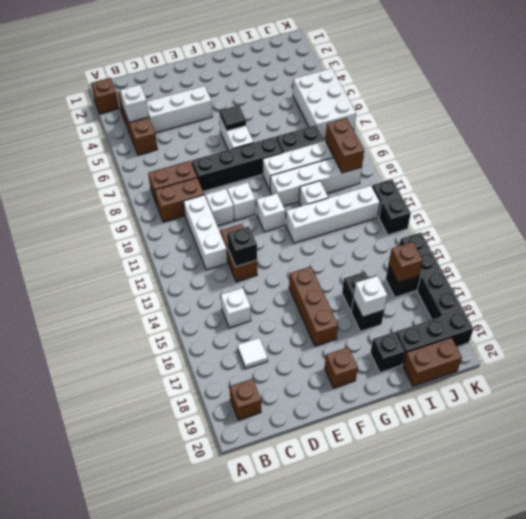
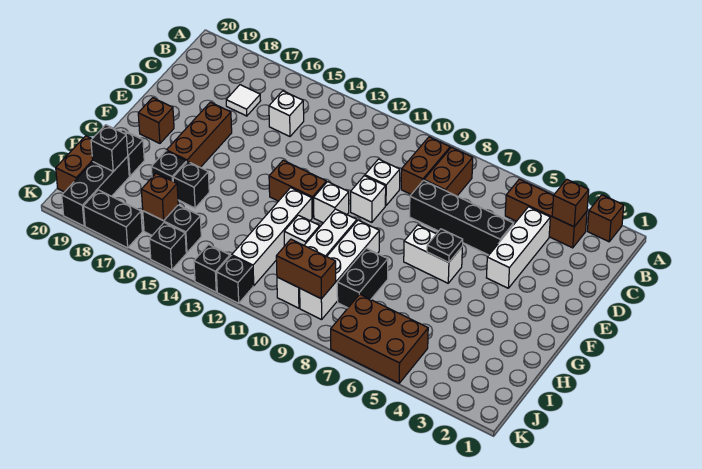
white 1x1 brick [120,85,149,122] -> none
brown 1x1 brick [230,379,261,420] -> brown 1x1 brick moved to [552,179,589,227]
white 1x3 brick [184,195,227,270] -> none
black 1x4 brick [192,137,282,191] -> black 1x4 brick turned to [410,181,514,255]
brown 1x2 brick [220,224,257,282] -> brown 1x2 brick moved to [269,160,326,218]
black 1x1 brick [227,226,257,267] -> black 1x1 brick moved to [91,125,128,171]
black 1x1 tile [219,105,246,131] -> black 1x1 plate [427,229,463,262]
brown 1x3 brick [289,267,338,346] -> brown 1x3 brick turned to [166,102,232,167]
white 1x1 brick [353,276,387,317] -> none
white 2x3 brick [293,68,356,138] -> brown 2x3 brick [331,294,428,383]
black 1x2 brick [386,251,441,297] -> black 1x2 brick turned to [143,205,201,253]

